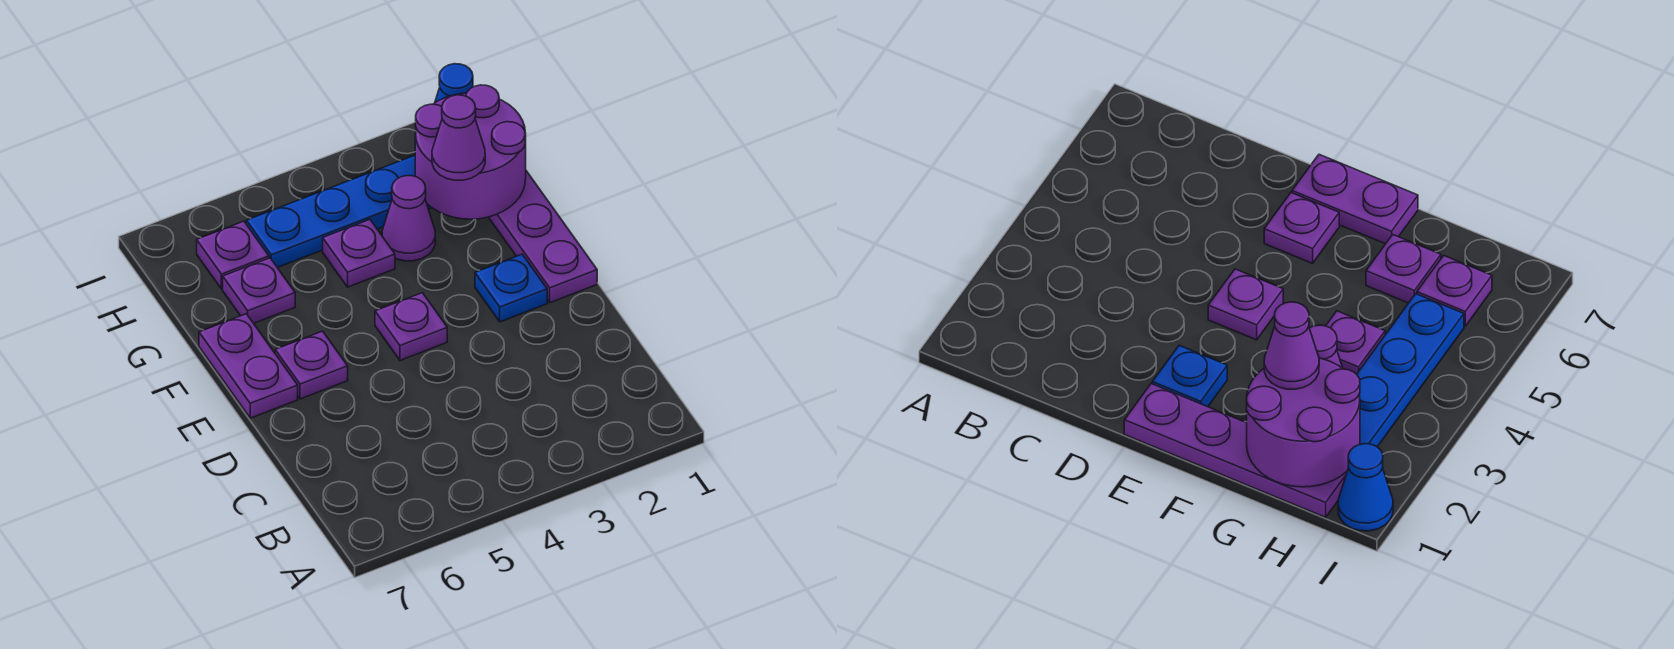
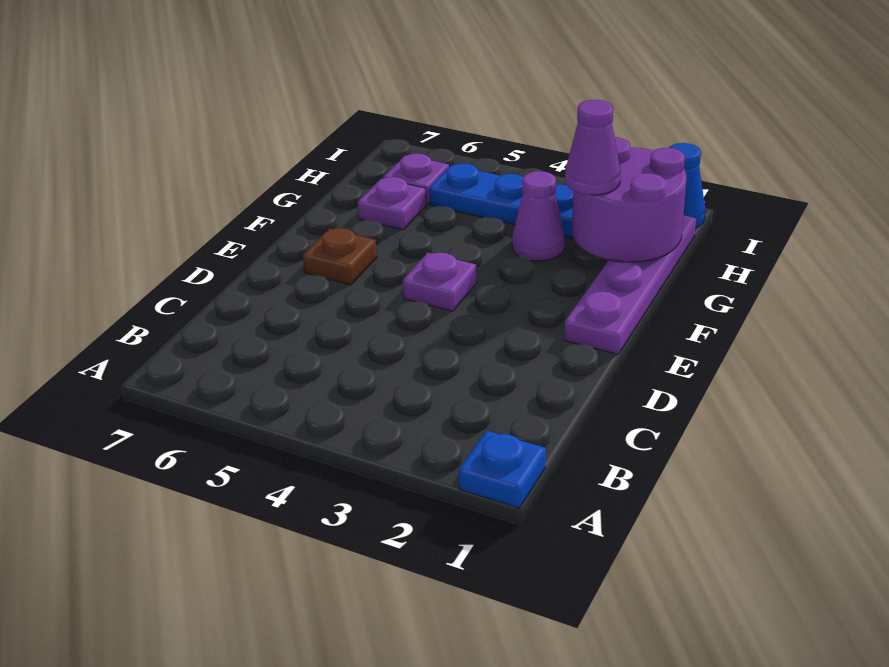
blue 1x1 plate [475,254,547,322] -> blue 1x1 plate moved to [459,431,546,508]
purple 1x1 plate [275,331,348,399] -> brown 1x1 plate [303,228,377,285]
purple 1x2 plate [199,314,298,418] -> none
purple 1x1 plate [323,219,395,287] -> none

